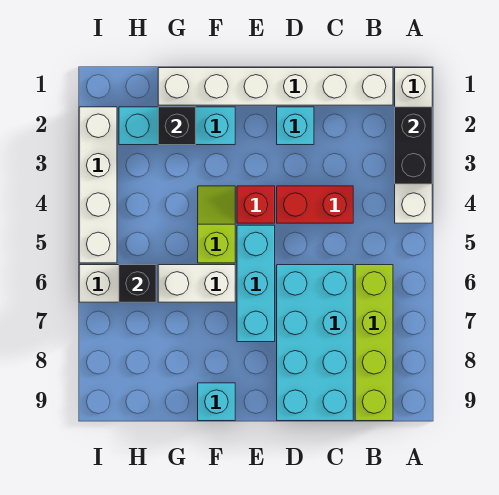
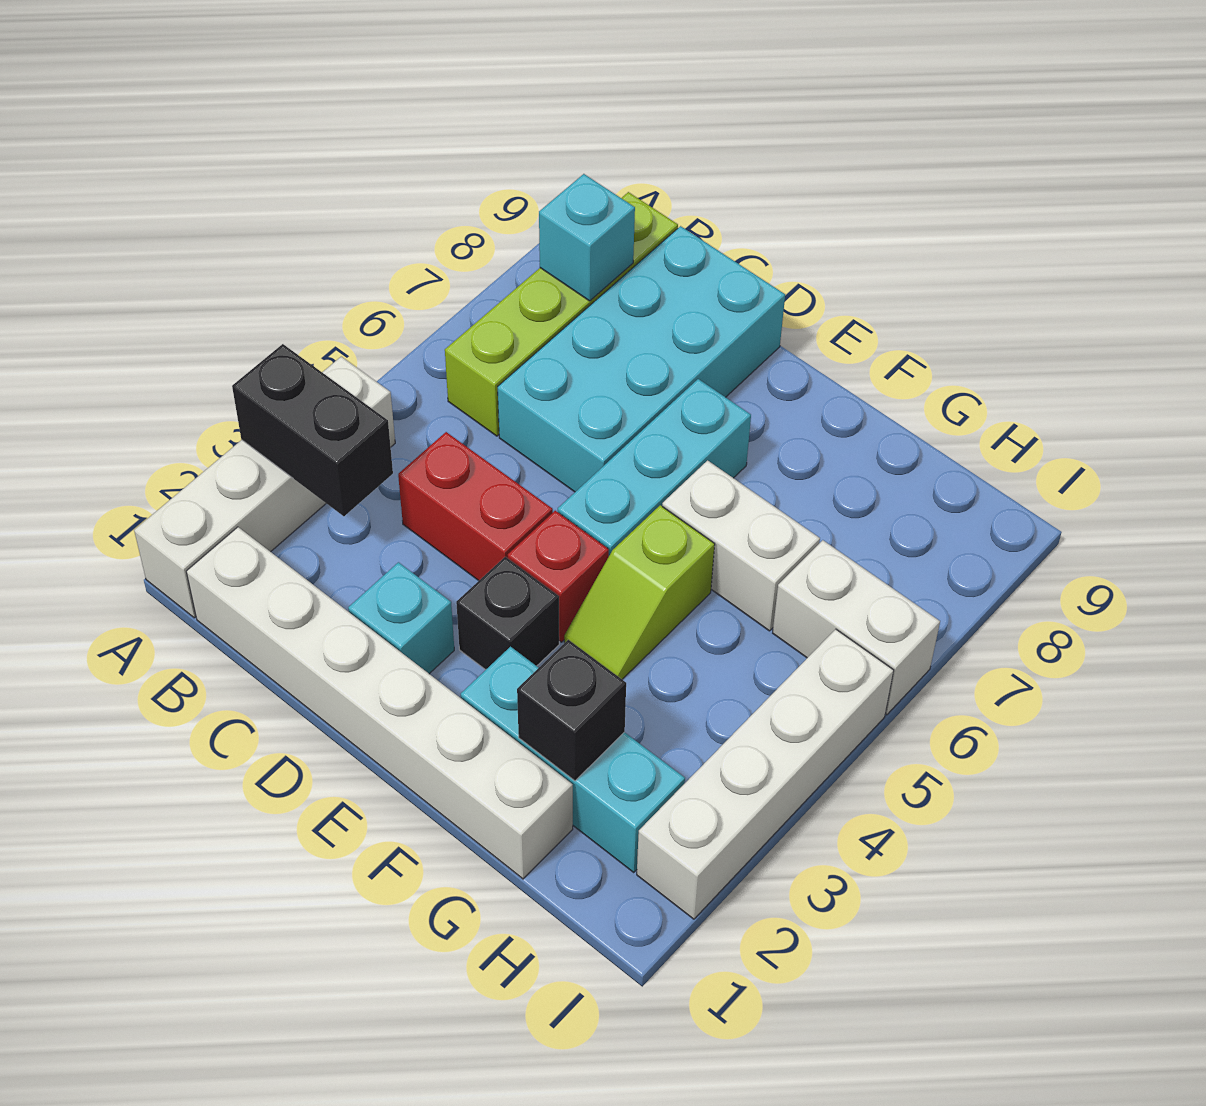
black 1x2 brick [395,107,432,184] -> black 1x2 brick turned to [232,344,393,516]
cyan 1x1 brick [198,383,235,421] -> cyan 1x1 brick moved to [539,174,635,301]
black 1x1 brick [119,265,156,302] -> black 1x1 brick moved to [456,557,559,670]

